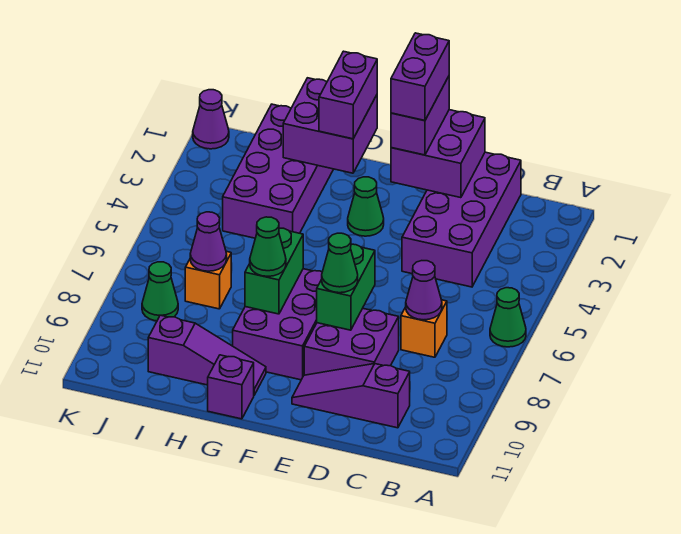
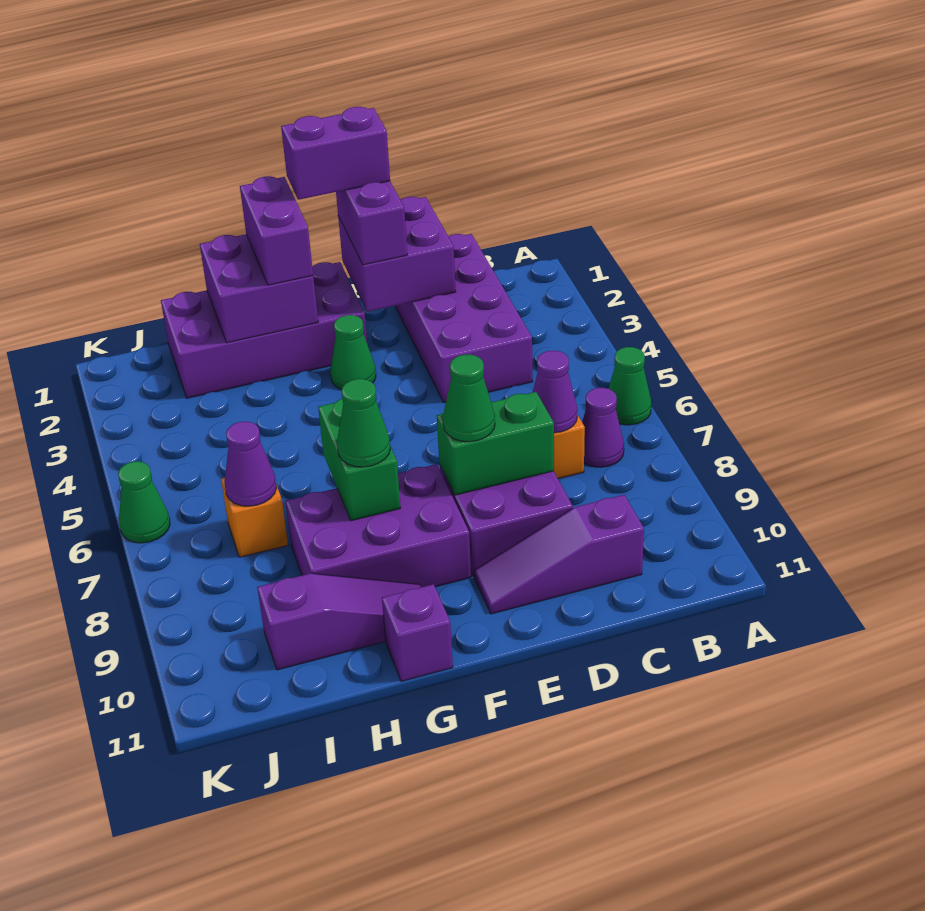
purple 1x2 brick [391,33,449,121] -> purple 1x2 brick turned to [281,107,390,200]
green 1x2 brick [317,244,375,330] -> green 1x2 brick turned to [437,392,554,495]
purple 2x3 brick [233,269,322,380] -> purple 2x3 brick turned to [285,464,471,587]
purple 2x4 brick [223,104,333,238] -> purple 2x4 brick turned to [161,262,367,398]
green 1x1 cone [142,262,178,321] -> green 1x1 cone moved to [118,461,170,543]
purple 1x1 cone [193,90,229,149] -> purple 1x1 cone moved to [582,388,624,467]

